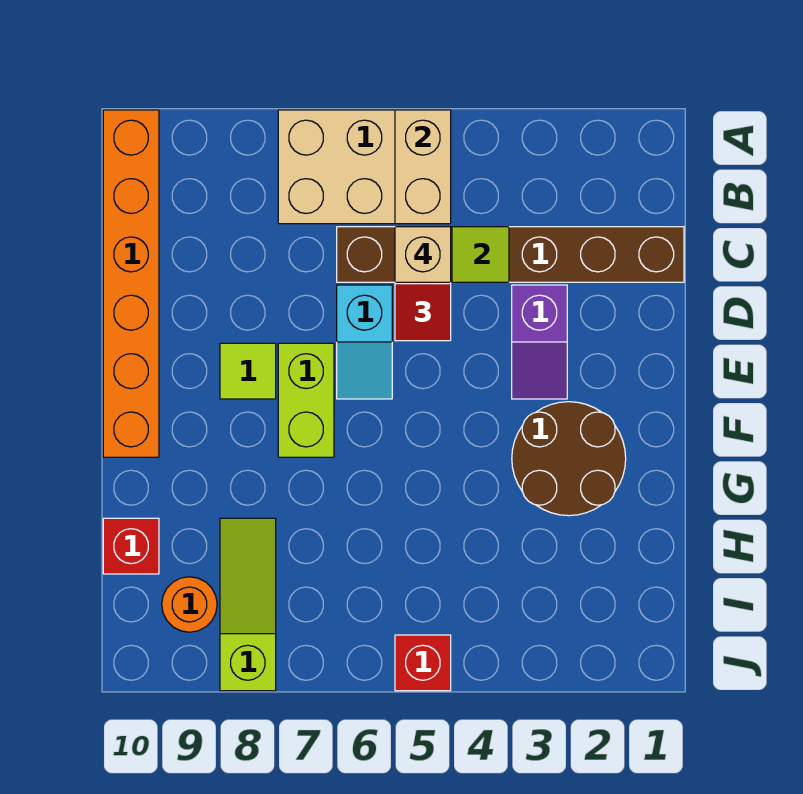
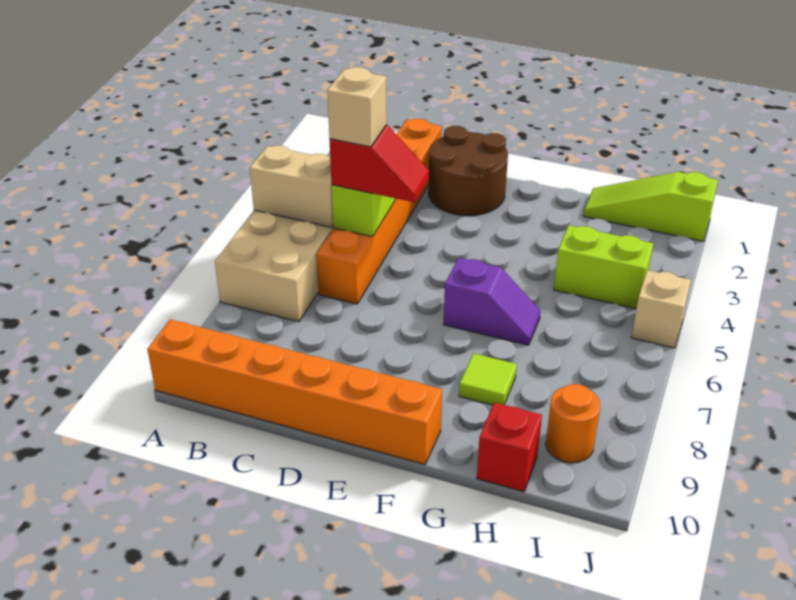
brown 1x6 brick [337,227,684,282] -> orange 1x6 brick [316,119,442,304]
purple 1x2 slope [512,285,567,399] -> purple 1x2 slope moved to [443,258,541,345]
cyan 1x2 slope [337,285,392,399] -> none
lime 1x2 brick [278,343,334,457] -> lime 1x2 brick moved to [554,225,653,309]
lime 1x1 tile [220,343,276,399] -> lime 1x1 tile moved to [459,353,517,405]
brown 2x2 round brick [512,402,626,516] -> brown 2x2 round brick moved to [428,126,508,216]
lime 1x3 slope [220,518,276,691] -> lime 1x3 slope moved to [584,172,718,241]
red 1x1 brick [395,635,451,691] -> tan 1x1 brick [631,270,691,348]

